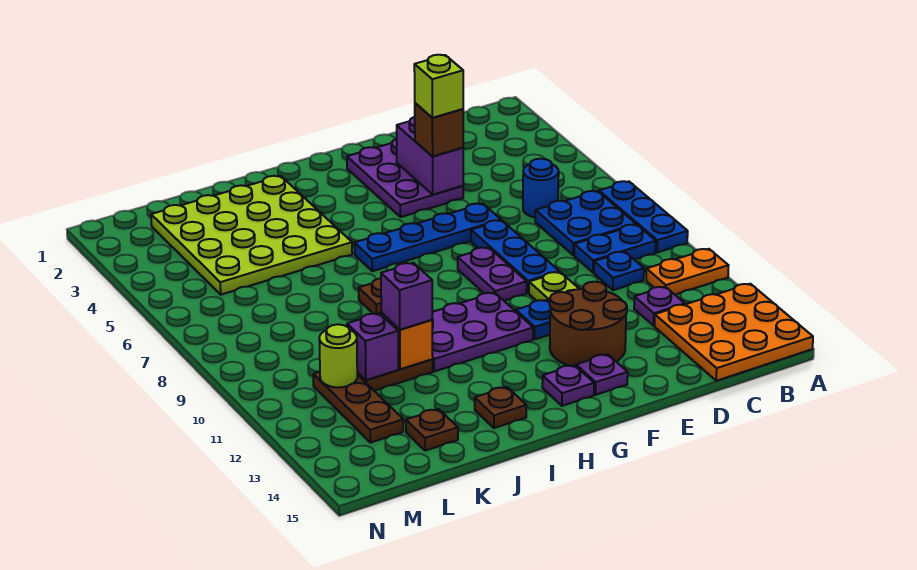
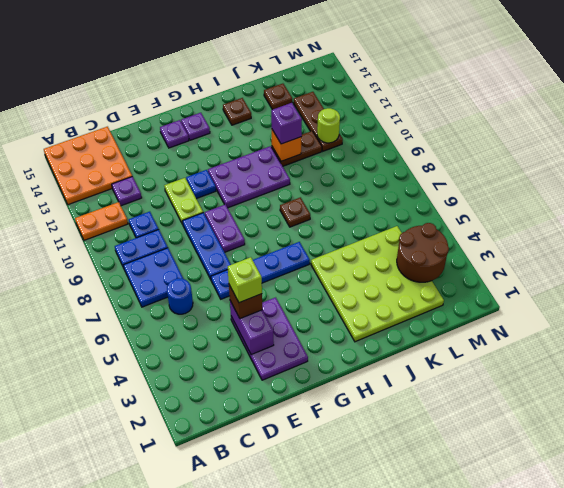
blue 1x3 plate [599,181,688,252] -> none
brown 2x2 round brick [550,282,627,366] -> brown 2x2 round brick moved to [397,223,449,282]
purple 1x1 brick [347,313,398,380] -> none

